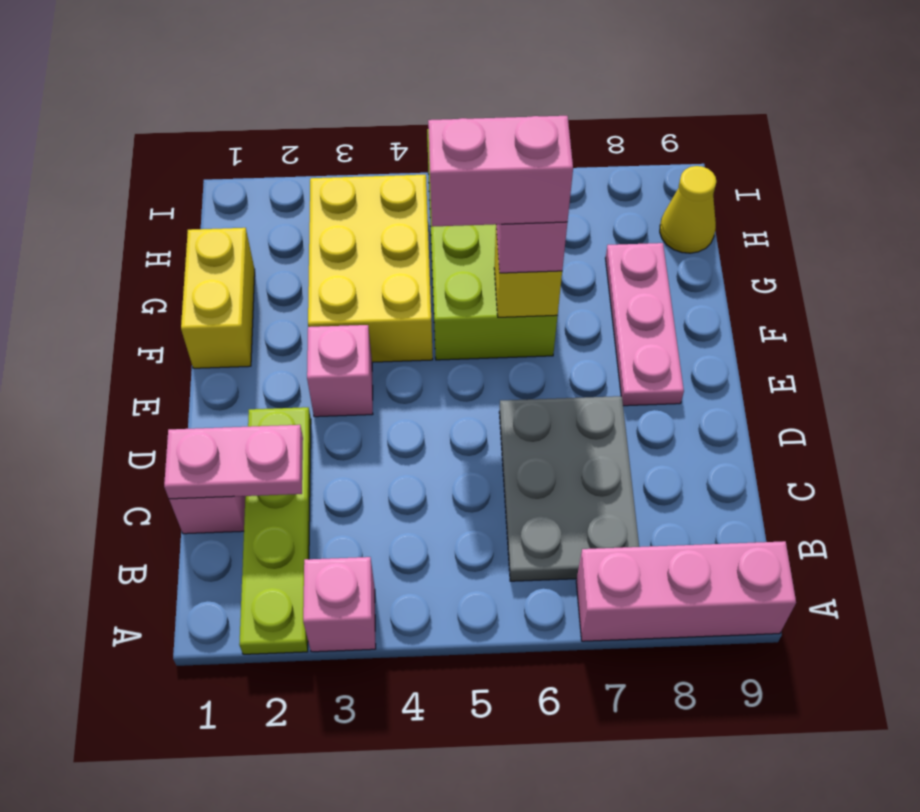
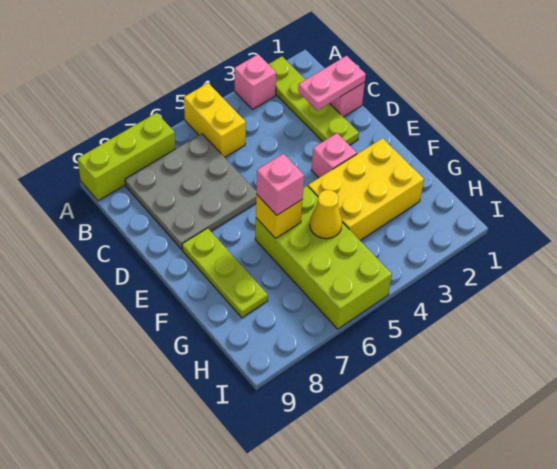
pink 1x3 brick [576,541,796,641] -> lime 1x3 brick [78,113,175,201]
grey 2x3 plate [499,396,639,581] -> grey 3x3 plate [125,134,257,249]
pink 1x3 plate [605,243,684,406] -> lime 1x3 plate [182,228,268,318]
yellow 1x2 brick [181,228,255,368] -> yellow 1x2 brick moved to [184,83,246,157]
yellow 2x3 brick [308,175,433,362] -> yellow 2x3 brick turned to [308,138,424,240]
pink 1x2 brick [428,116,573,227] -> none
yellow 1x1 cone [660,166,716,253] -> yellow 1x1 cone moved to [310,190,342,239]

